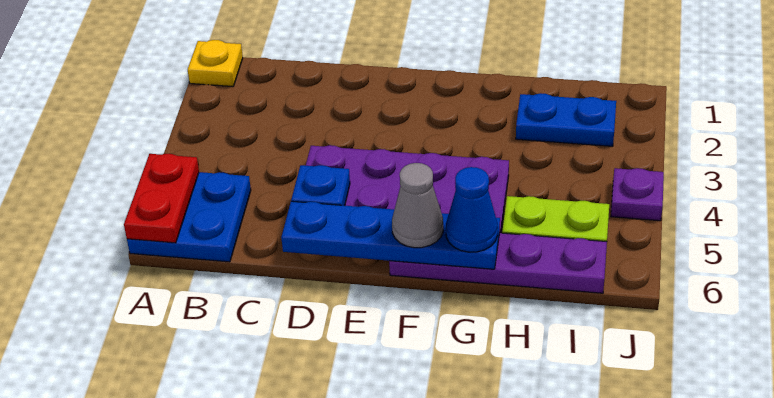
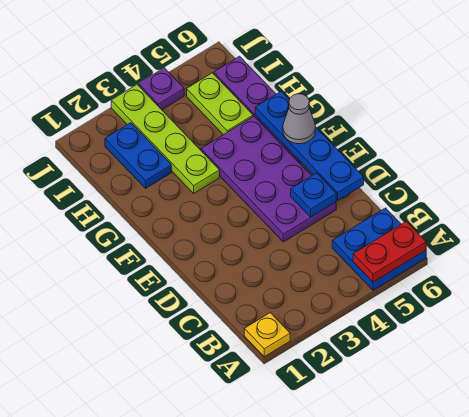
none -> lime 1x4 plate [111,85,220,193]
blue 1x1 cone [446,167,498,252] -> none

